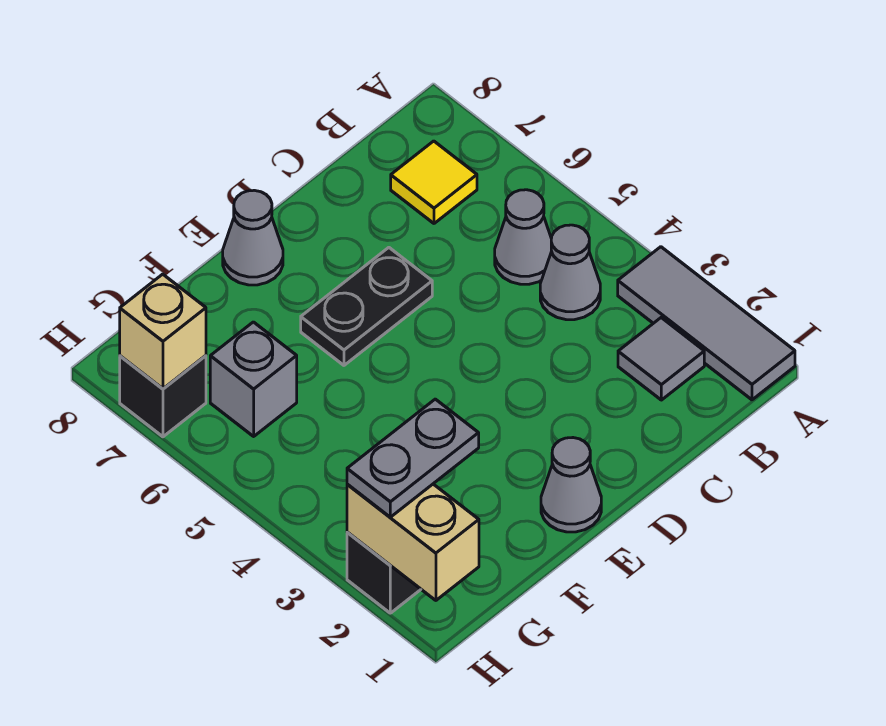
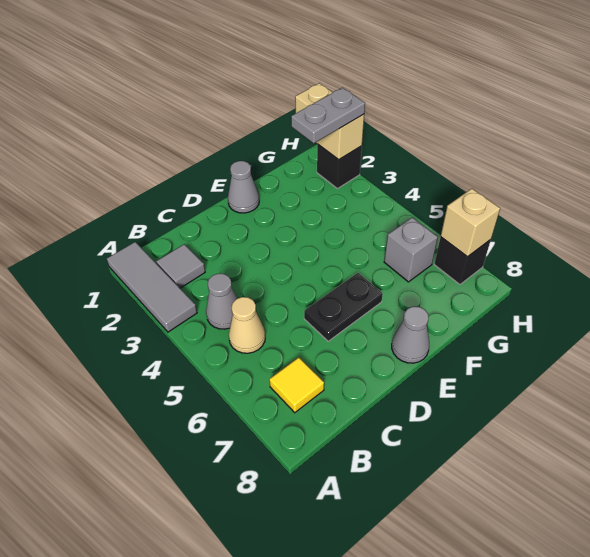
grey 1x1 cone [495,190,552,284] -> tan 1x1 cone [229,297,265,353]

